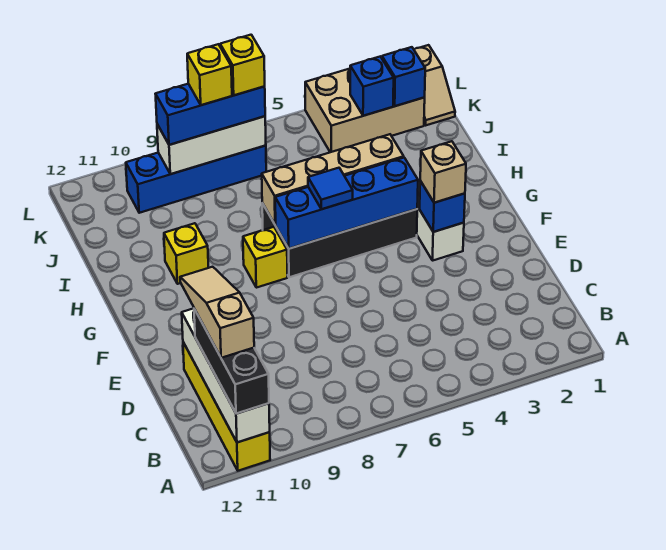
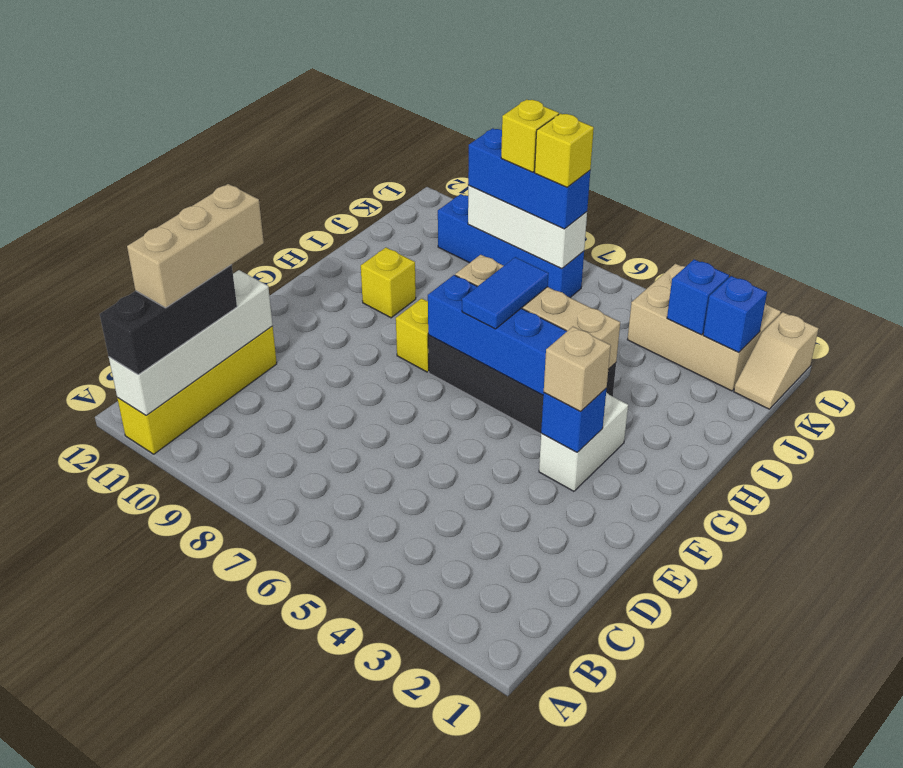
tan 1x3 slope [180,267,254,358] -> tan 1x3 brick [127,184,264,308]
blue 1x1 tile [308,168,353,209] -> blue 1x2 tile [462,257,549,329]

